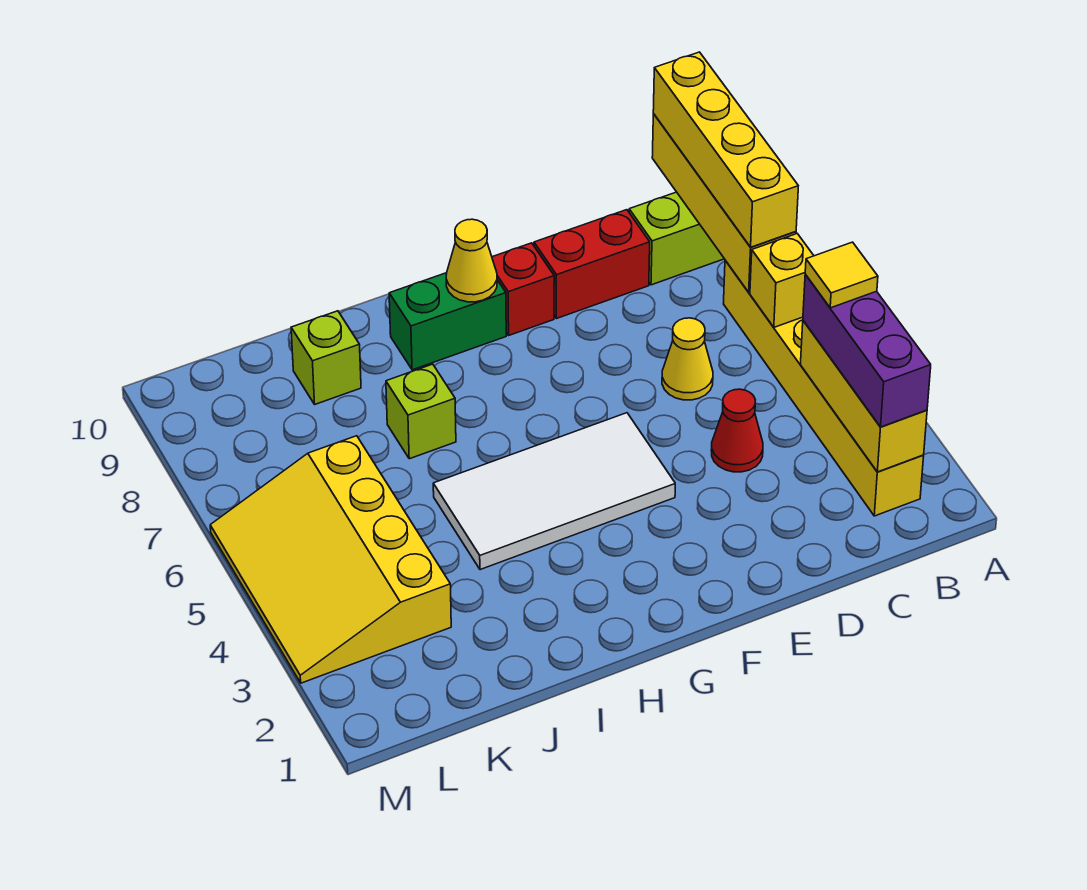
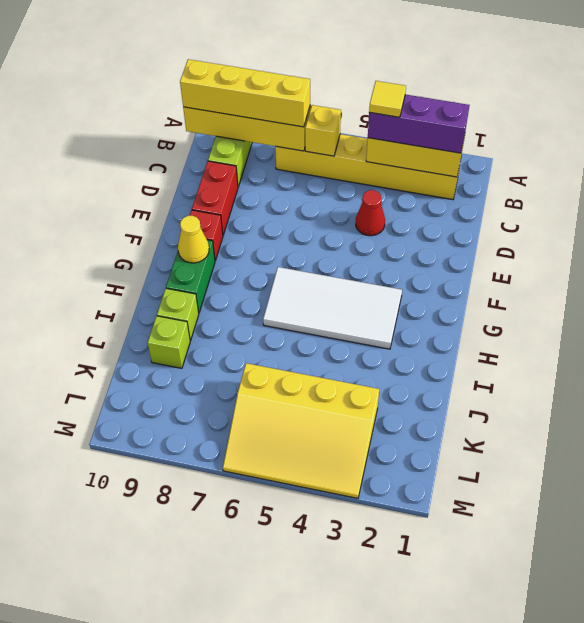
yellow 1x1 cone [662,318,713,400] -> none
white 2x4 tile [433,413,675,570] -> white 2x4 tile turned to [263,267,402,349]
lime 1x1 brick [386,364,456,459] -> lime 1x1 brick moved to [157,288,199,340]

